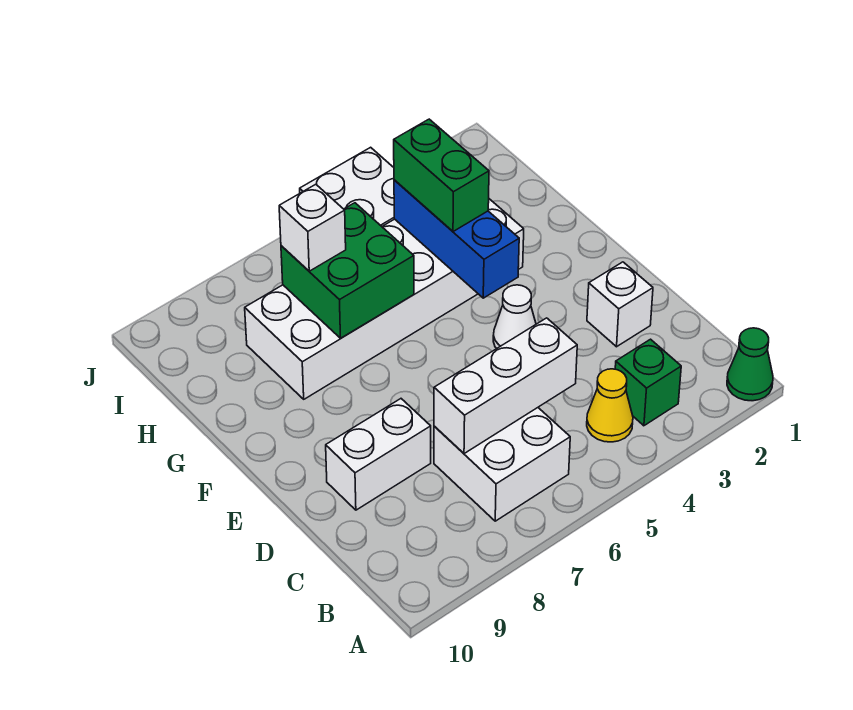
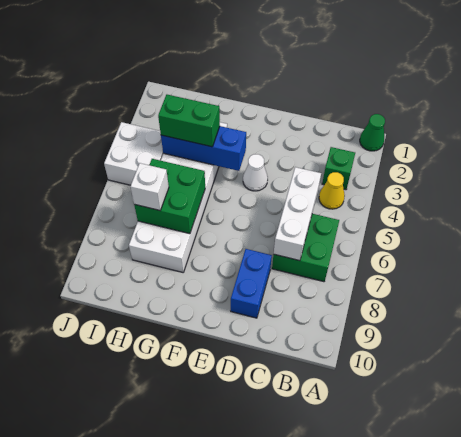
white 2x2 brick [434,408,570,521] -> green 2x2 brick [272,214,339,282]
white 1x1 brick [587,262,653,347] -> none
white 1x2 brick [326,399,431,510] -> blue 1x2 brick [231,249,272,318]

